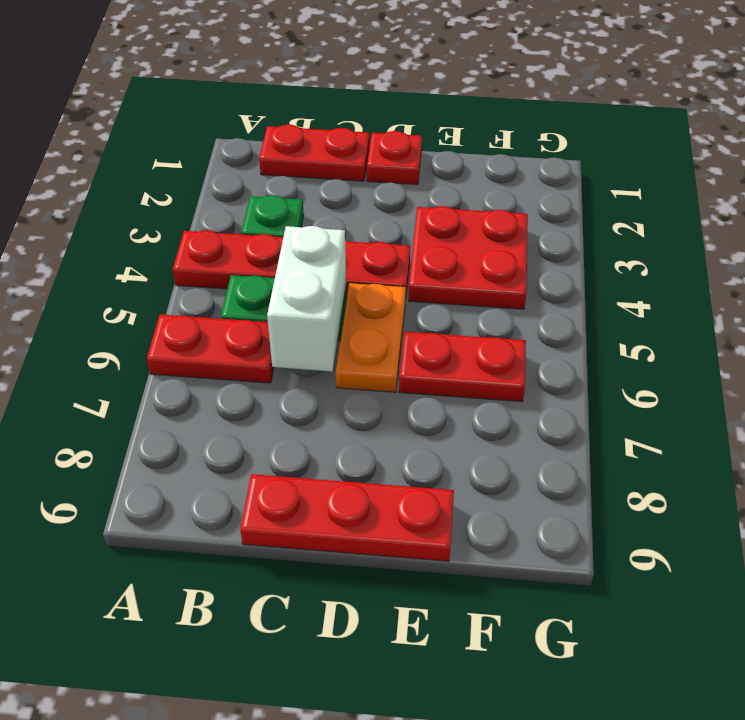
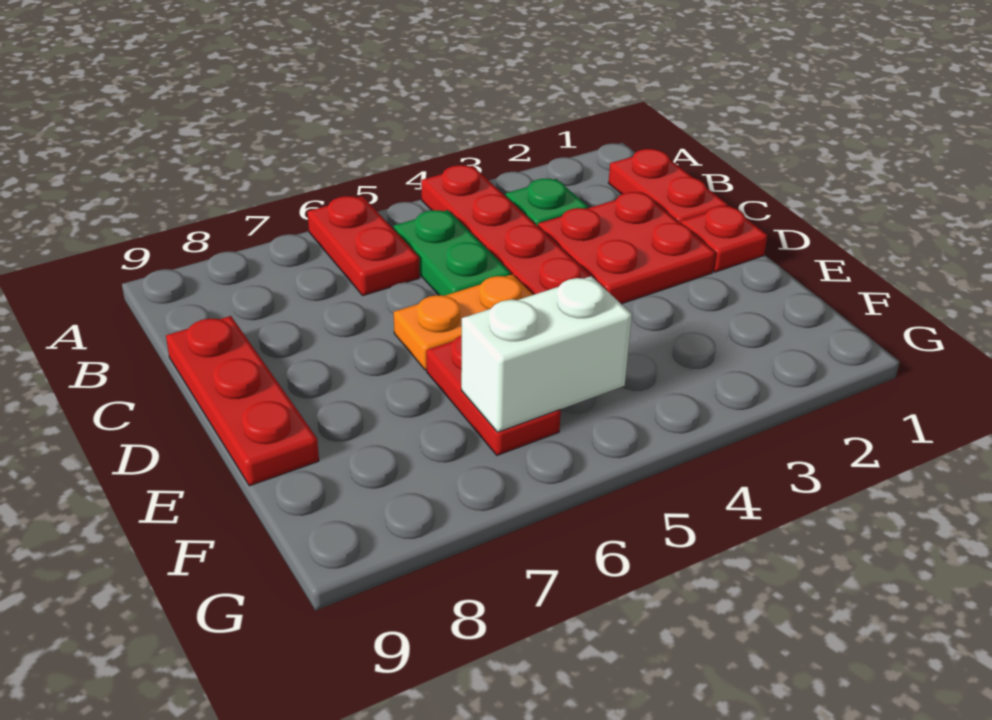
white 1x2 brick [267,226,346,371] -> white 1x2 brick moved to [461,276,632,432]
red 2x2 plate [409,206,528,309] -> red 2x2 plate moved to [538,192,715,304]

